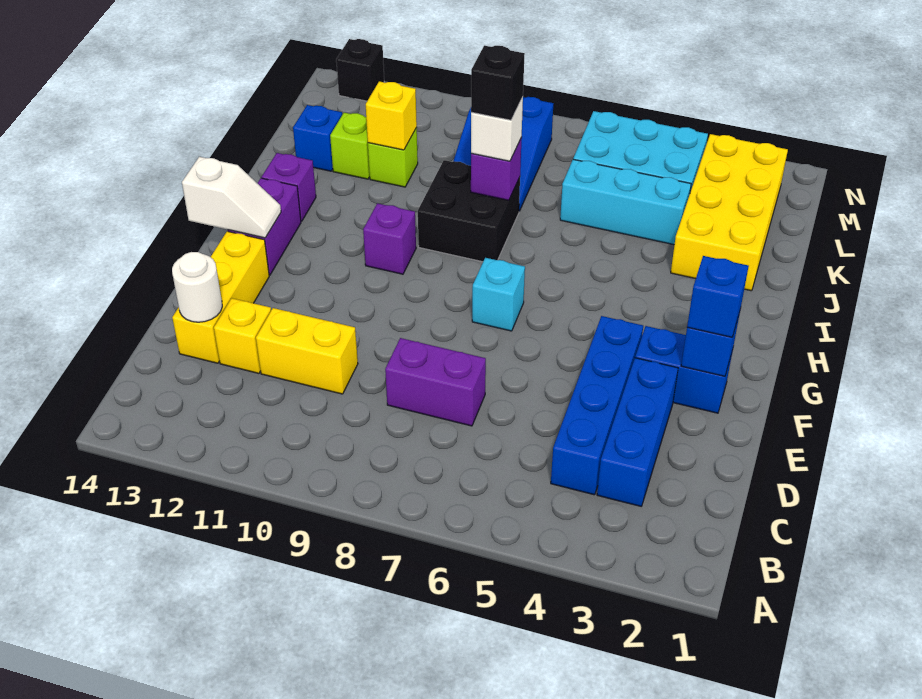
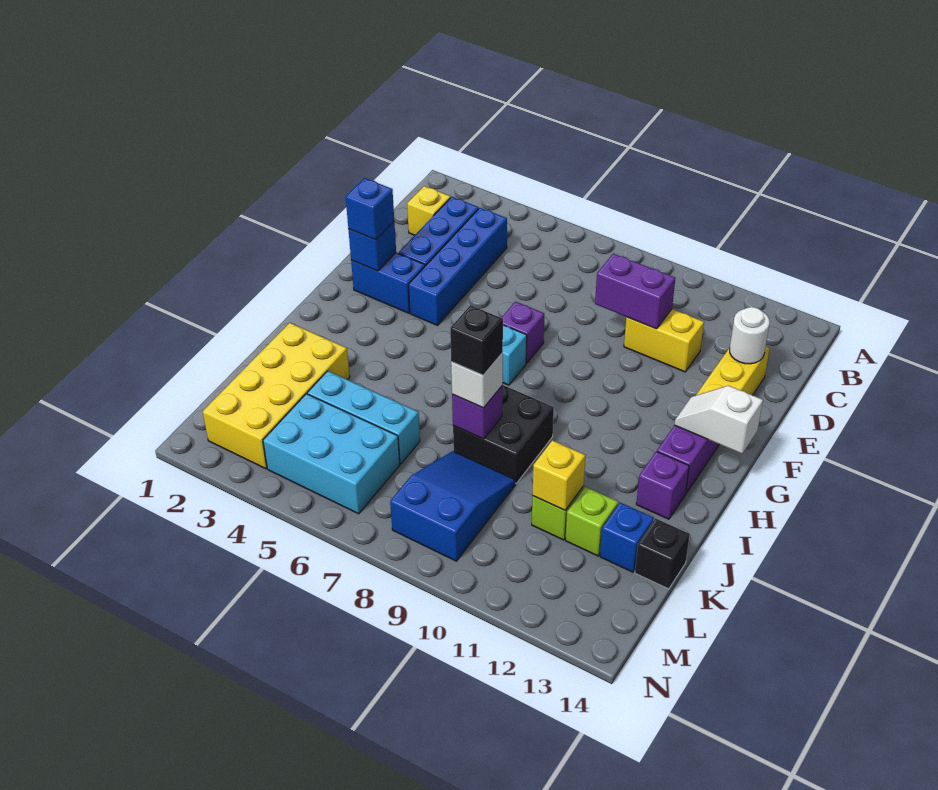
purple 1x2 brick [385,338,486,426] -> purple 1x2 brick moved to [595,254,675,329]
yellow 1x1 brick [214,298,271,373] -> yellow 1x1 brick moved to [407,186,451,235]
purple 1x1 brick [363,203,416,274] -> purple 1x1 brick moved to [502,302,544,363]
black 1x1 brick [336,39,384,101] -> black 1x1 brick moved to [635,519,690,589]

